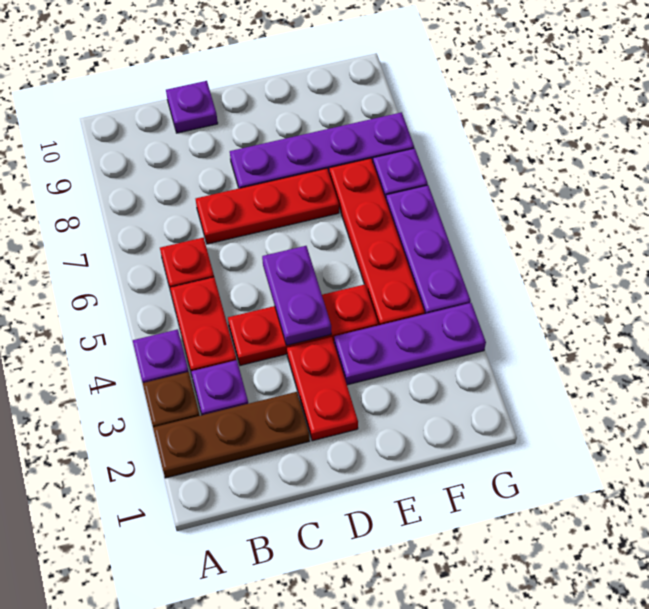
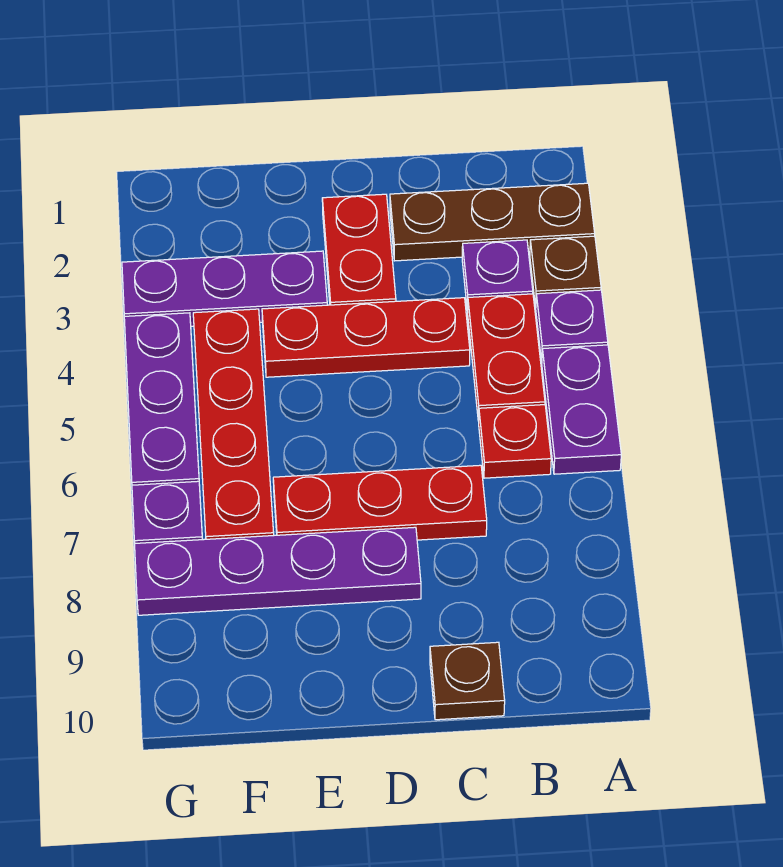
purple 1x1 plate [166,81,218,133] -> brown 1x1 plate [430,642,505,720]
purple 1x2 plate [262,246,331,345] -> purple 1x2 plate moved to [542,345,621,474]

